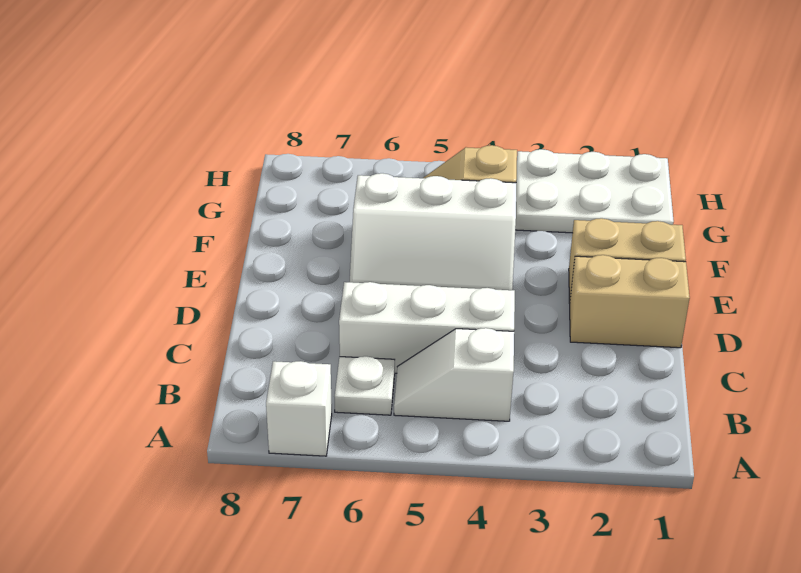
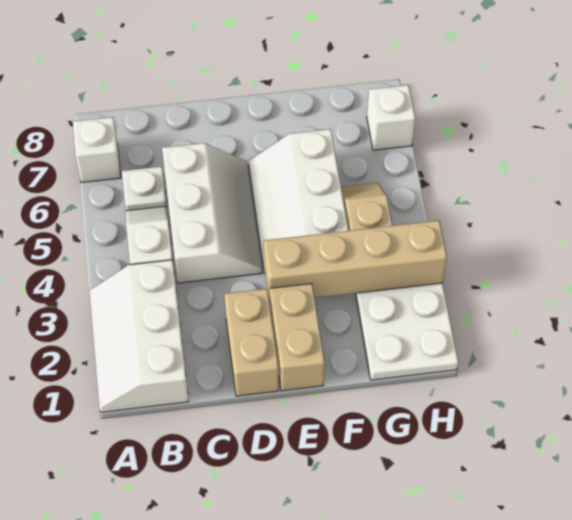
none -> white 2x3 slope [90,260,189,412]
none -> tan 1x4 brick [264,221,447,303]
none -> white 1x1 brick [367,85,415,150]

